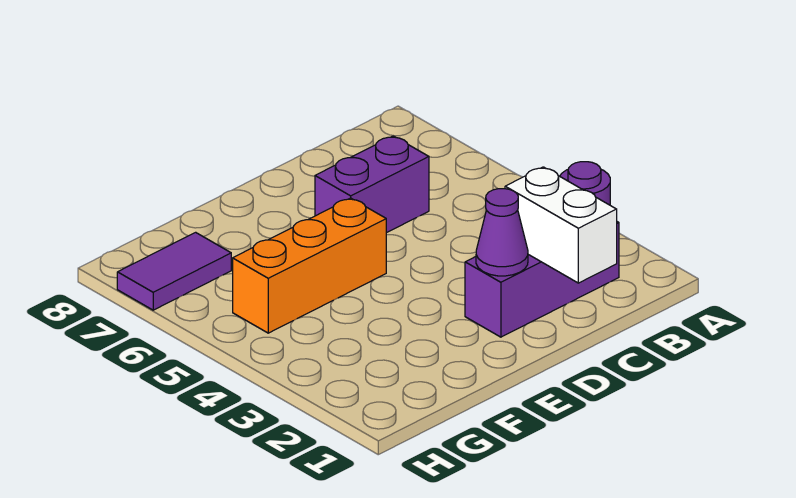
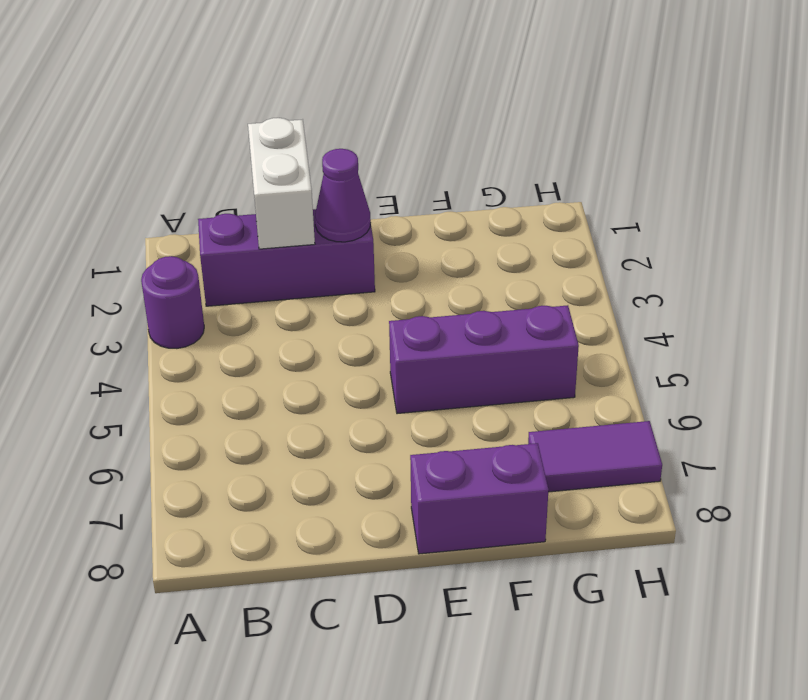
purple 1x2 brick [315,136,429,233] -> purple 1x2 brick moved to [410,443,548,554]
orange 1x3 brick [233,198,386,333] -> purple 1x3 brick [389,305,579,414]

